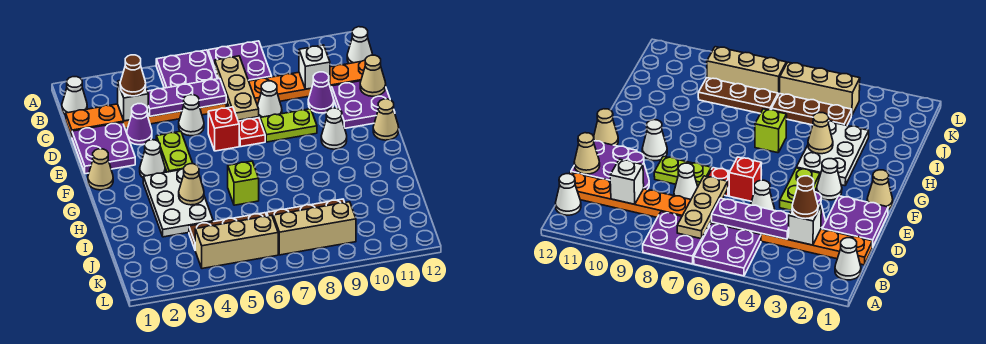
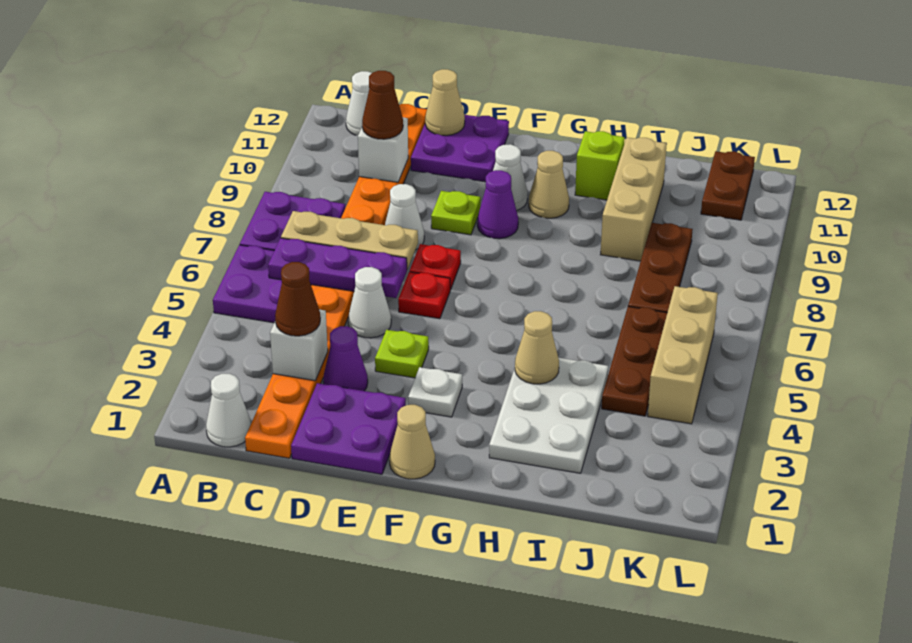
purple 1x3 plate [148,79,226,116] -> purple 1x3 plate turned to [268,238,407,298]
none -> brown 1x1 cone [362,71,403,139]
purple 1x1 cone [308,72,334,113] -> purple 1x1 cone moved to [477,170,518,239]
lime 1x2 plate [156,131,193,172] -> lime 1x1 plate [375,330,429,378]
red 1x1 brick [208,107,239,151] -> red 1x1 plate [398,272,450,319]
lime 1x2 plate [260,109,317,142] -> lime 1x1 plate [431,191,481,235]
white 1x1 cone [140,140,165,177] -> white 1x1 plate [408,367,462,417]
tan 1x1 cone [373,99,399,140] -> tan 1x1 cone moved to [529,151,569,218]
white 2x3 plate [143,169,213,237] -> white 2x3 plate turned to [489,358,608,473]
lime 1x1 brick [228,161,259,205] -> lime 1x1 brick moved to [575,131,625,200]
tan 1x3 brick [273,202,356,255] -> tan 1x3 brick moved to [600,137,667,261]
none -> brown 1x2 plate [701,151,755,220]

